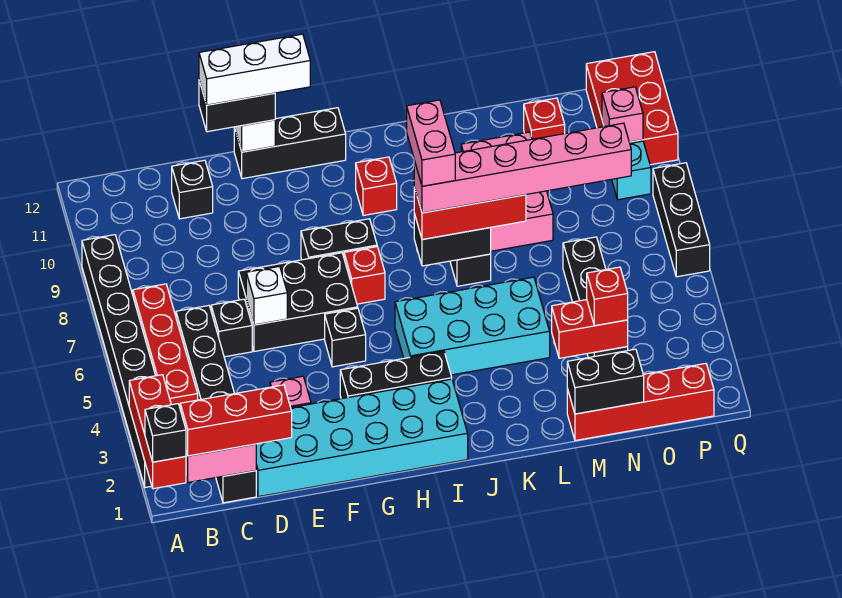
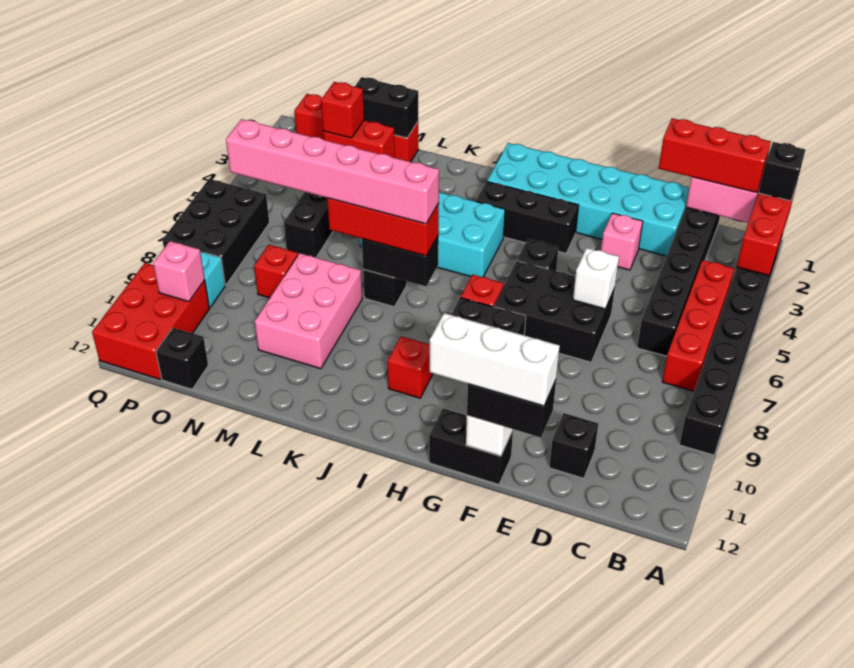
black 1x1 brick [211,299,252,357] -> black 1x1 brick moved to [156,328,208,389]
black 1x3 brick [234,108,346,179] -> black 1x2 brick [429,409,513,484]
pink 1x2 brick [407,100,455,186] -> none
red 1x1 brick [524,98,565,139] -> red 1x1 brick moved to [254,245,298,298]
black 1x3 brick [653,163,710,277] -> black 2x3 brick [163,179,269,285]

